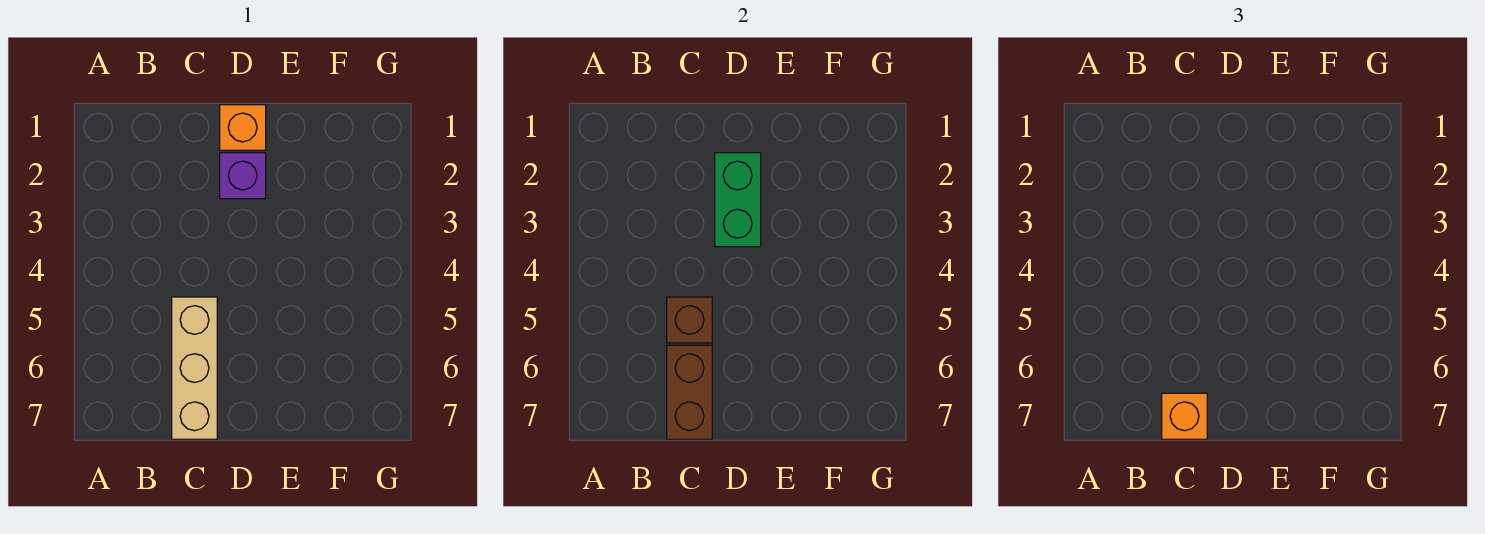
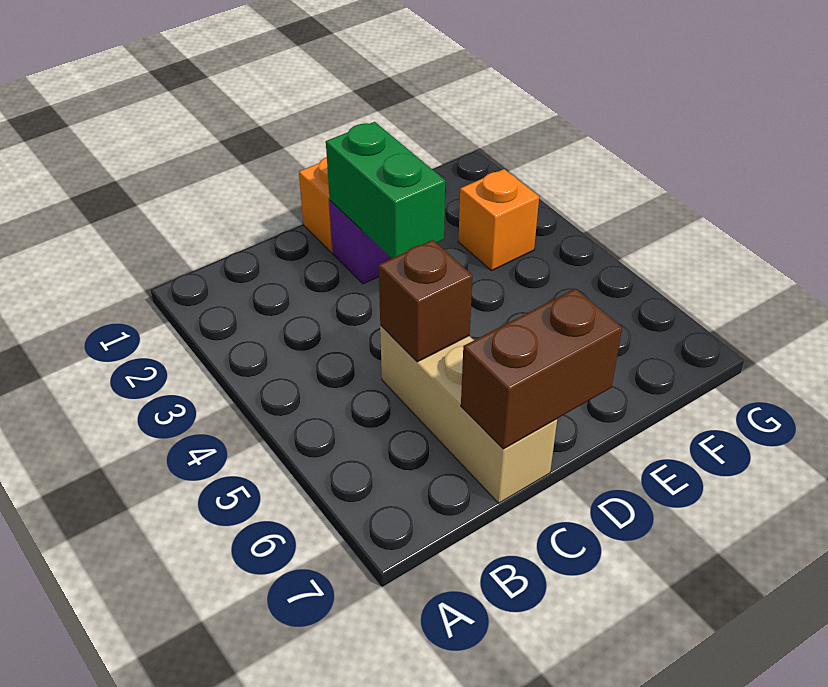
brown 1x2 brick [667,345,712,439] -> brown 1x2 brick turned to [461,289,622,449]
orange 1x1 brick [1162,393,1207,439] -> orange 1x1 brick moved to [458,169,539,271]

